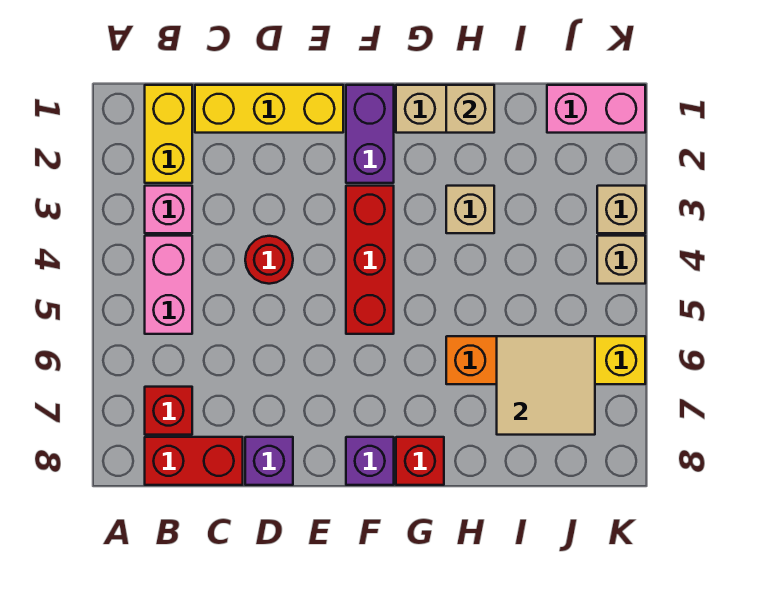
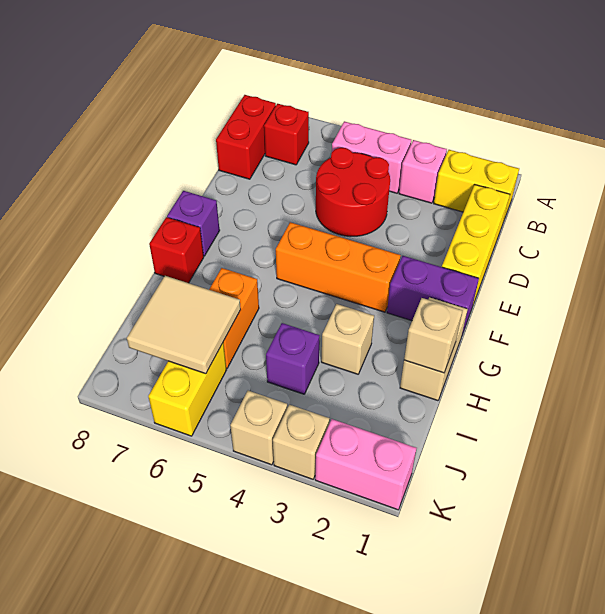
red 1x1 round brick [245,236,293,284] -> red 2x2 round brick [316,148,390,237]
purple 1x1 brick [245,437,293,485] -> purple 1x1 brick moved to [266,323,320,394]
red 1x3 brick [346,186,394,334] -> orange 1x3 brick [276,222,401,312]
pink 1x2 brick [547,85,645,133] -> pink 1x2 brick turned to [315,419,417,510]

